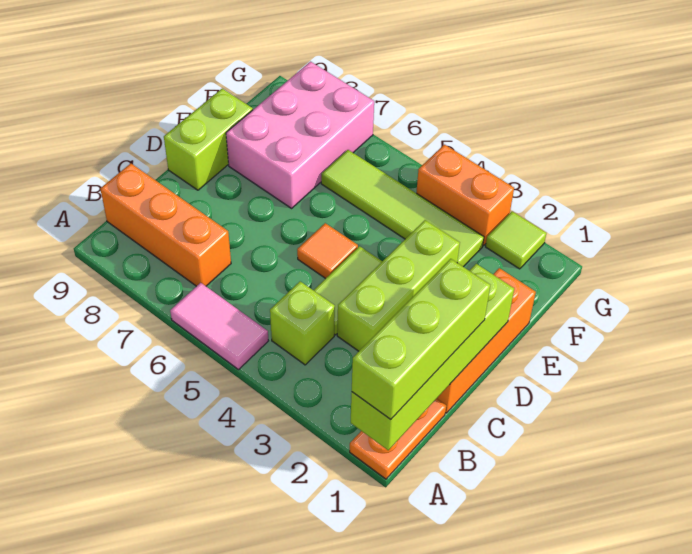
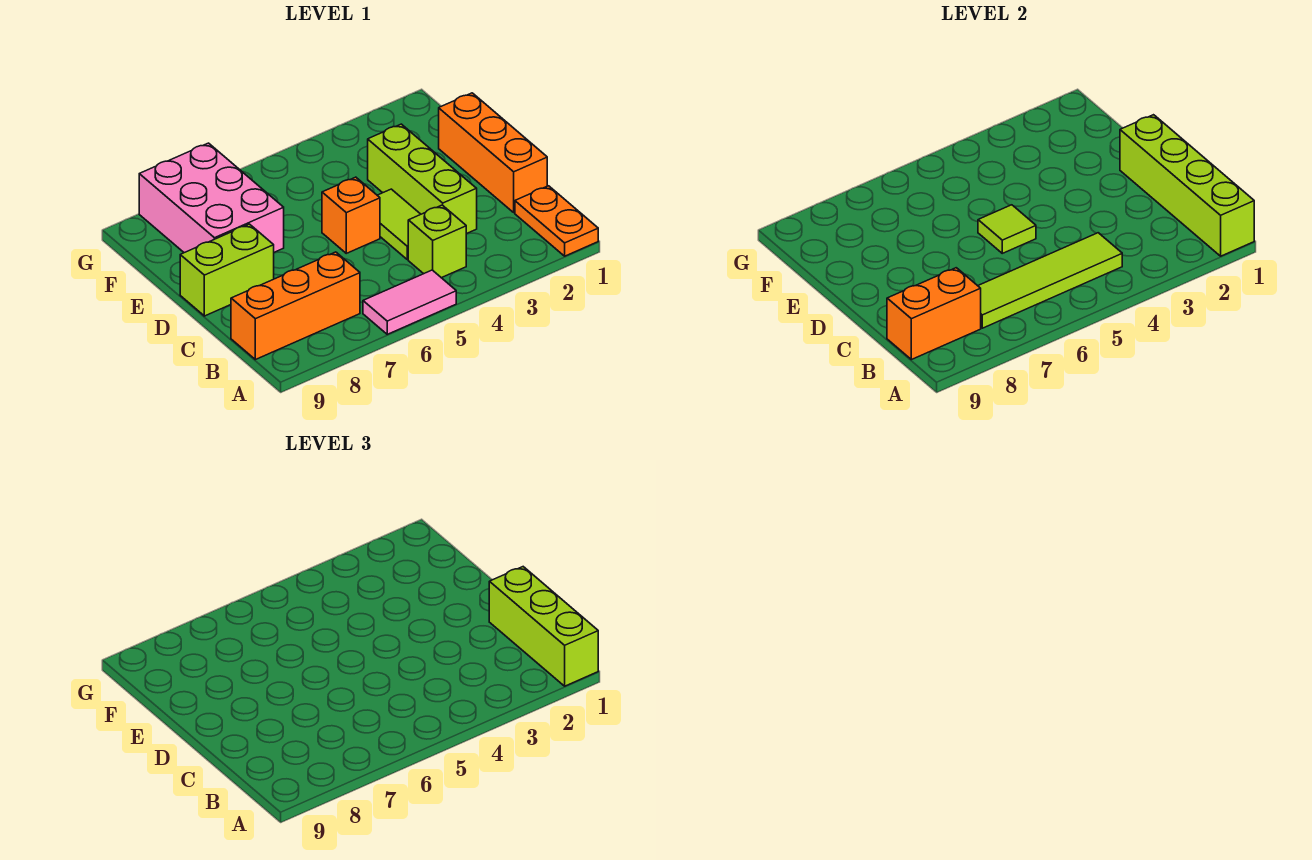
orange 1x1 tile [297,223,358,279] -> orange 1x1 brick [322,177,380,253]
lime 1x2 brick [164,89,253,190] -> lime 1x2 brick turned to [180,224,274,316]
lime 1x4 tile [321,150,484,267] -> lime 1x4 tile moved to [978,233,1122,328]
lime 1x1 tile [486,211,546,269] -> lime 1x1 tile moved to [978,205,1036,253]
orange 1x2 brick [416,145,514,246] -> orange 1x2 brick moved to [887,268,981,360]

